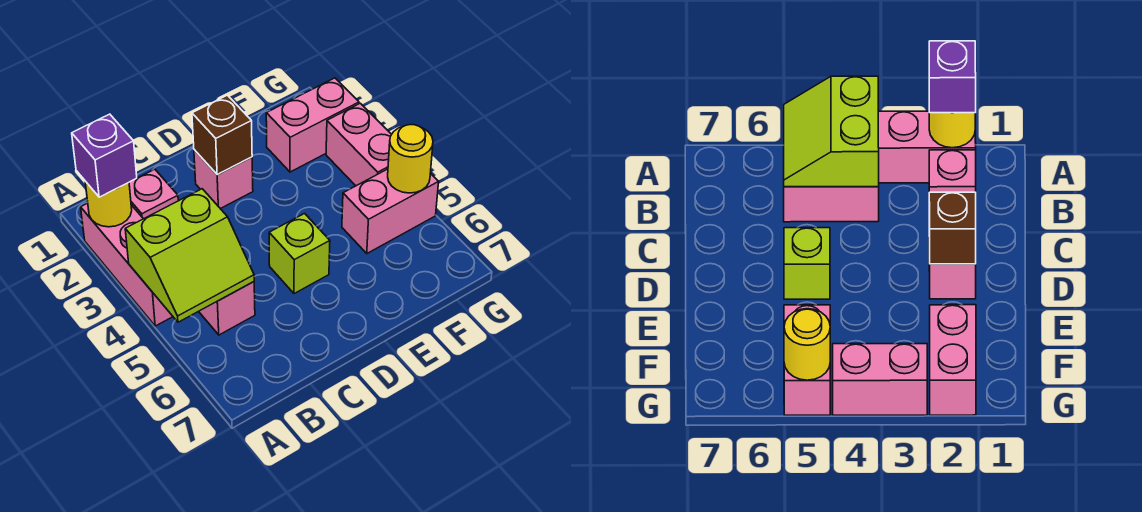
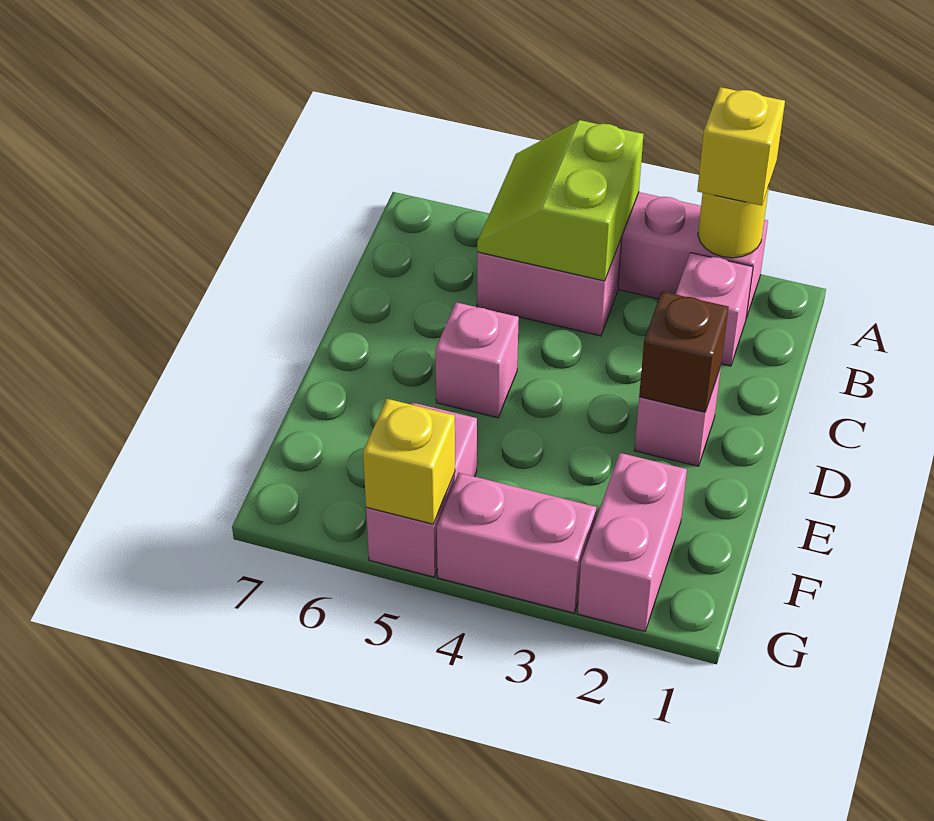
purple 1x1 brick [72,114,137,197] -> yellow 1x1 brick [697,87,785,206]
lime 1x1 brick [269,214,330,294] -> pink 1x1 brick [435,302,519,418]
yellow 1x1 round brick [388,125,433,193] -> yellow 1x1 brick [363,399,455,524]

